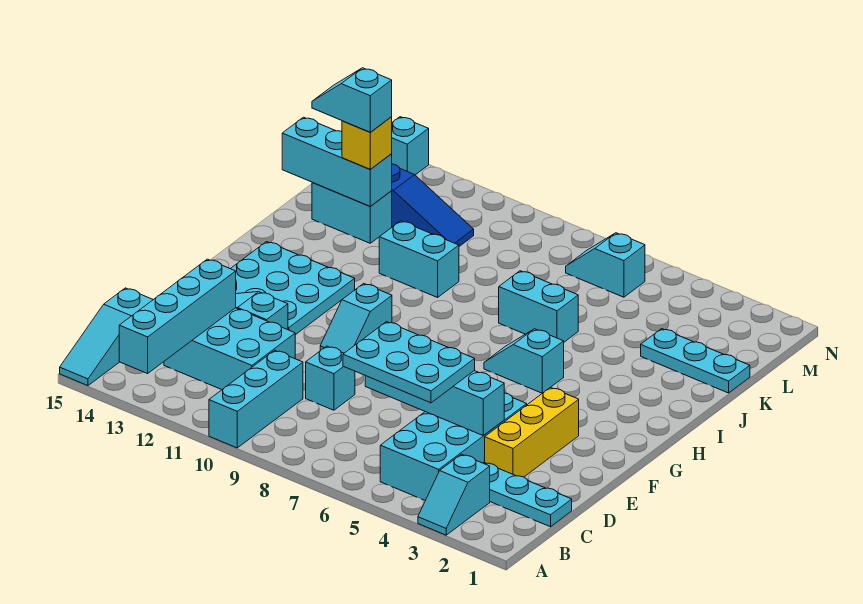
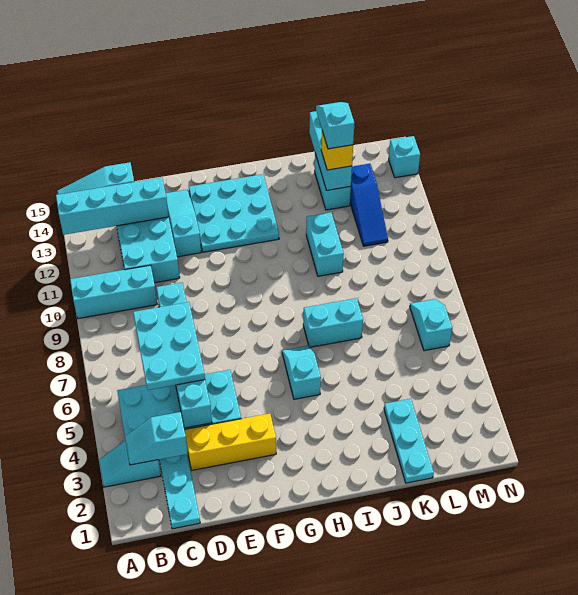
cyan 1x2 slope [320,284,392,353] -> cyan 1x2 slope moved to [125,412,188,465]
cyan 1x2 brick [499,271,578,342] -> cyan 1x2 brick turned to [303,298,363,347]

